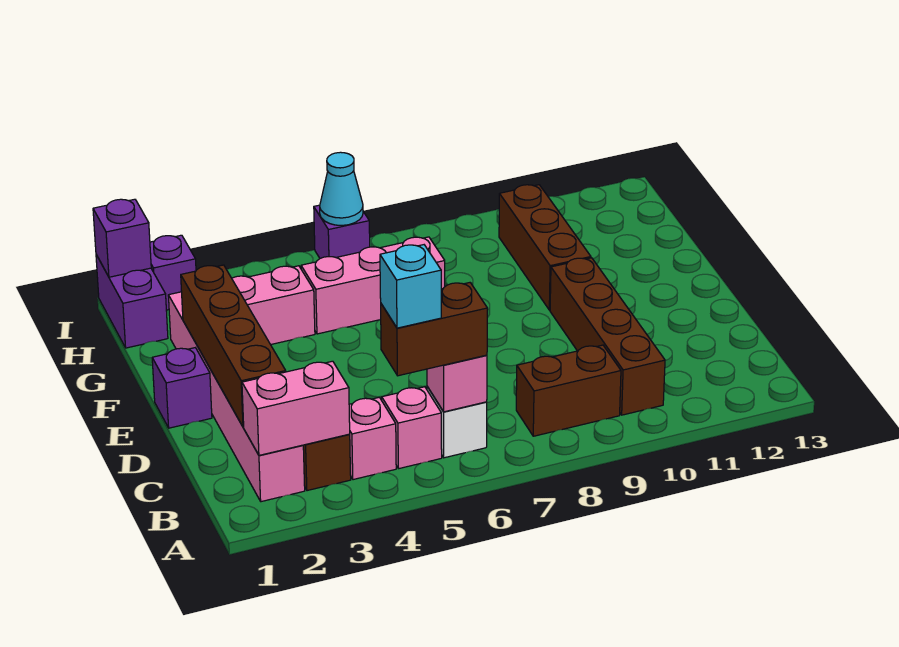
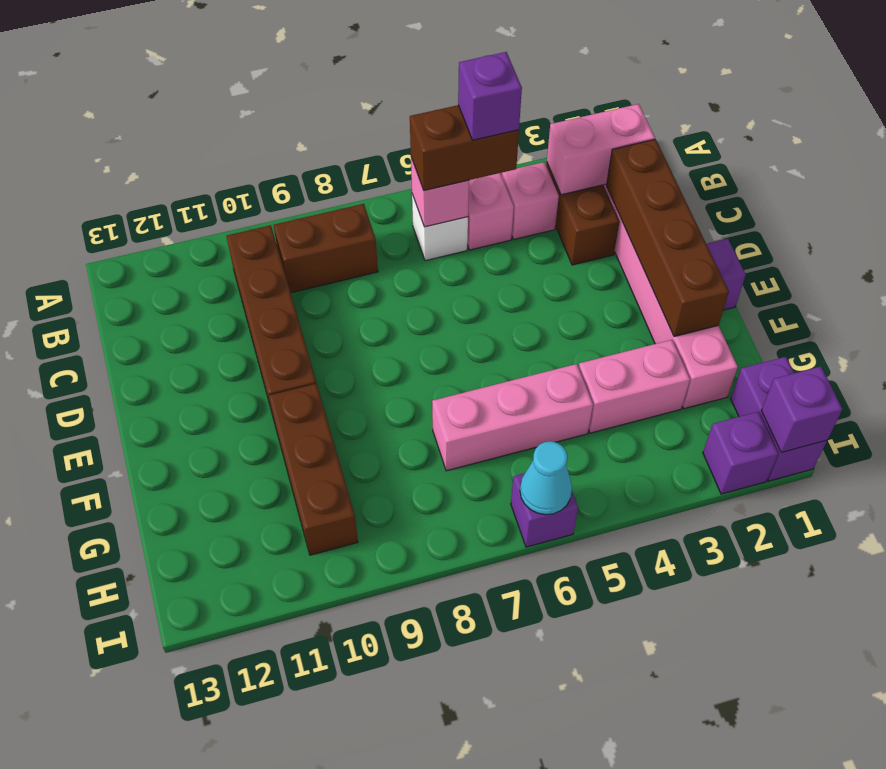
cyan 1x1 brick [380,245,441,328] -> purple 1x1 brick [458,52,522,140]

